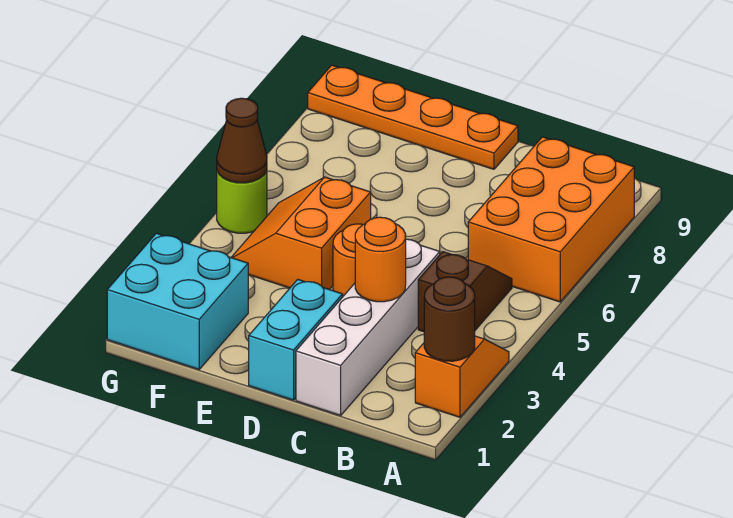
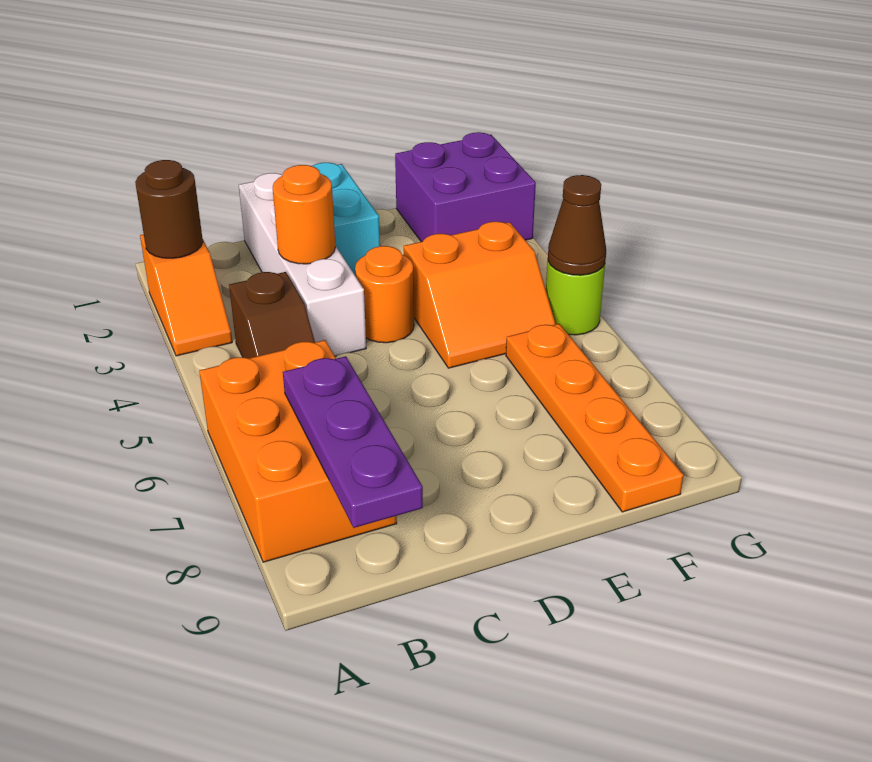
none -> purple 1x3 plate [283,356,423,528]
orange 1x4 plate [308,65,518,169] -> orange 1x4 plate turned to [506,324,683,512]
orange 2x2 slope [231,177,371,289] -> orange 2x2 slope turned to [404,222,555,368]
cyan 2x2 brick [107,233,248,369] -> purple 2x2 brick [395,132,536,242]

